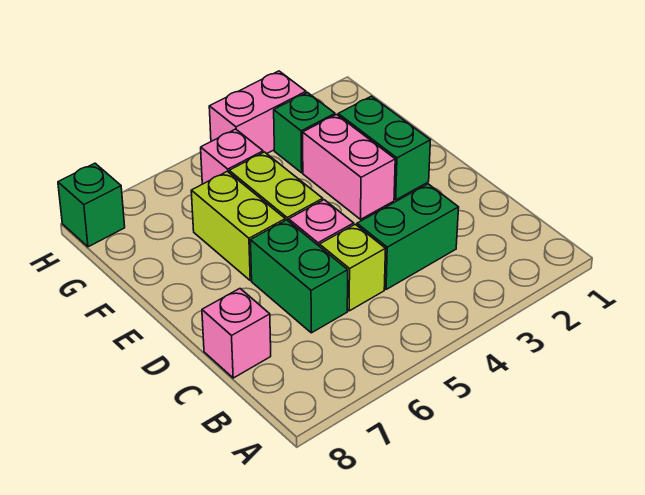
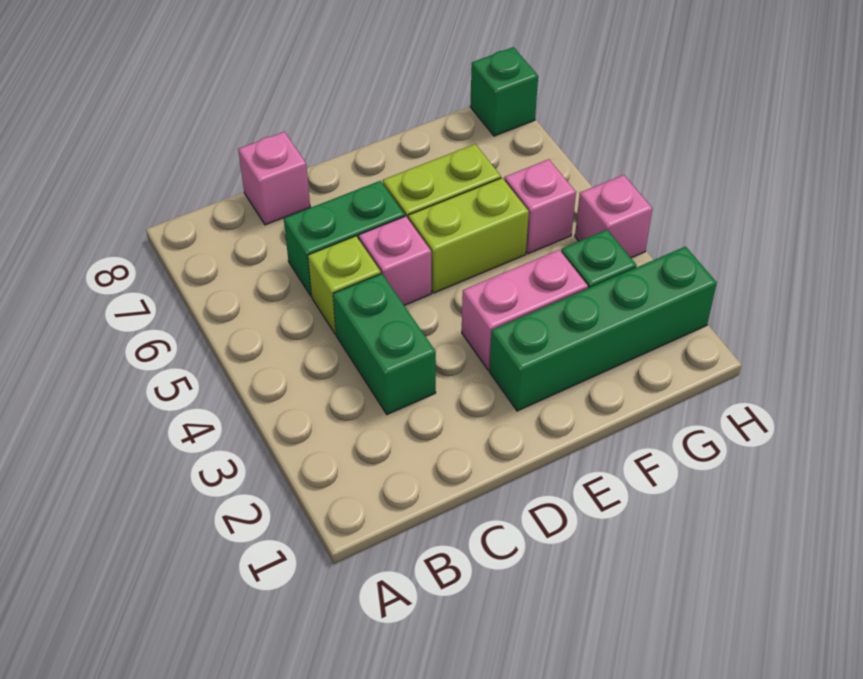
green 1x2 brick [338,96,430,200] -> green 1x4 brick [489,247,717,411]
pink 1x2 brick [209,71,306,154] -> pink 1x1 brick [575,175,652,258]

